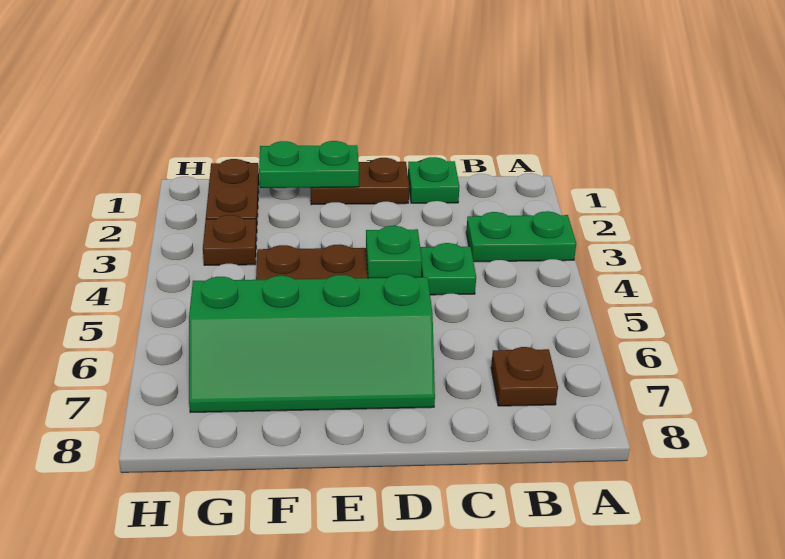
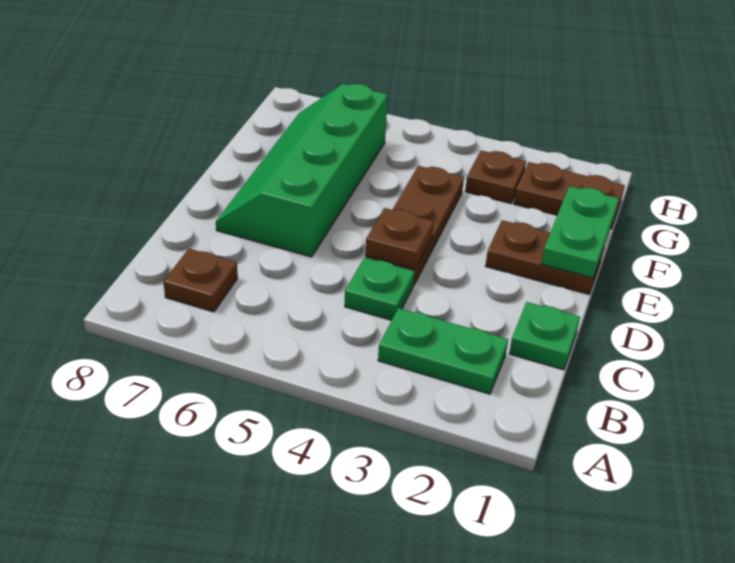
green 1x2 plate [466,211,576,262] -> green 1x2 plate turned to [378,308,508,394]
brown 1x2 plate [311,158,409,205] -> brown 1x2 plate turned to [486,220,603,294]
green 1x1 plate [366,226,422,278] -> brown 1x1 plate [365,208,434,269]

